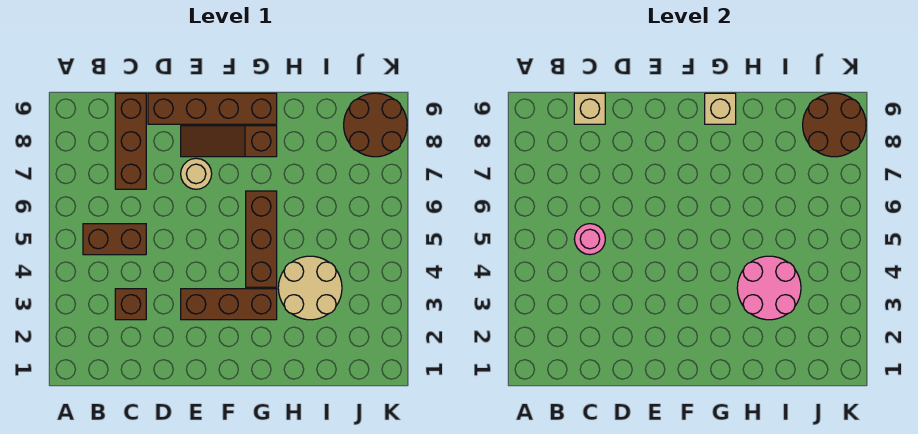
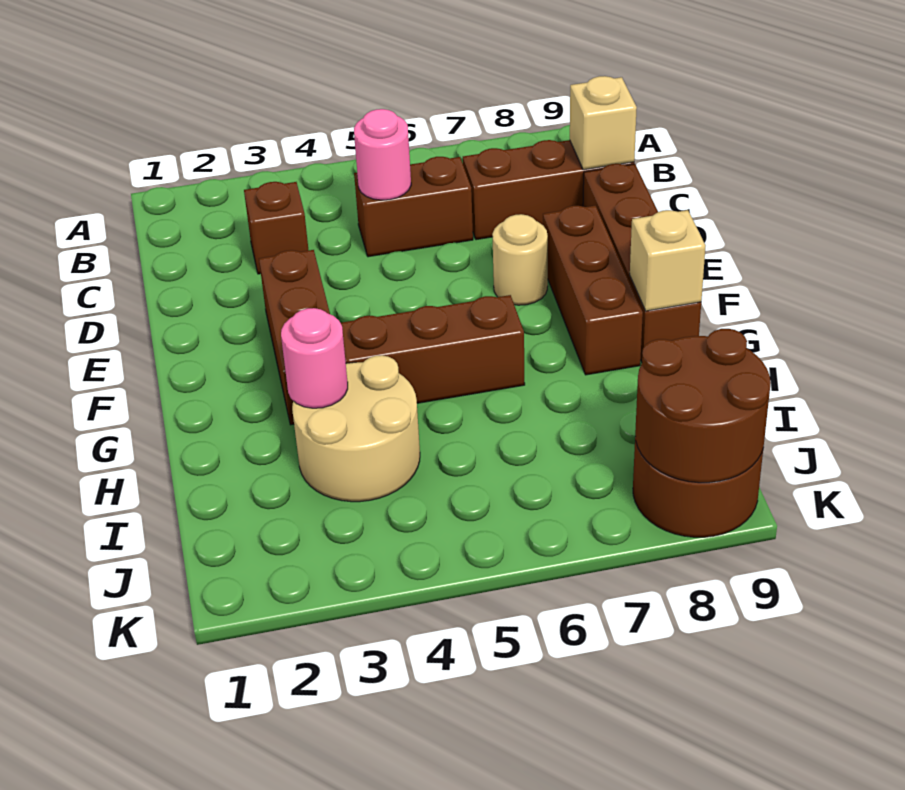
brown 1x2 brick [83,224,146,255] -> brown 1x2 brick turned to [354,157,473,257]
brown 1x3 slope [181,126,277,157] -> brown 1x3 brick [543,206,643,375]
pink 2x2 round brick [737,256,801,320] -> pink 1x1 round brick [281,308,348,408]

